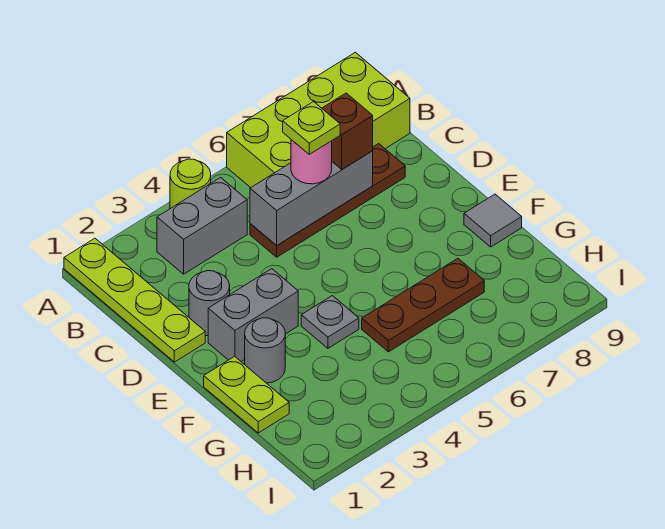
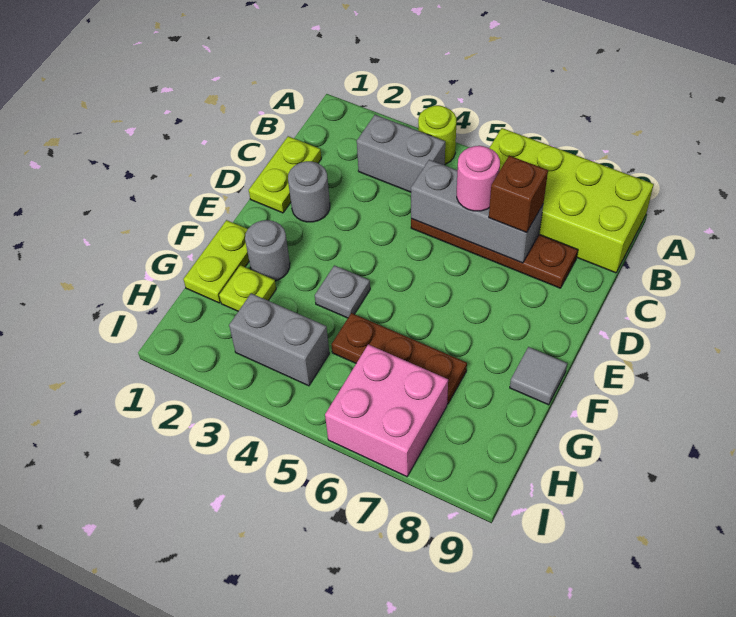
lime 1x4 plate [64,238,205,362] -> lime 1x2 plate [249,136,321,213]
lime 1x1 plate [283,102,340,154] -> lime 1x1 plate moved to [219,265,276,311]
grey 1x2 brick [208,269,298,362] -> grey 1x2 brick moved to [229,293,329,386]
none -> pink 2x2 brick [325,344,448,477]

